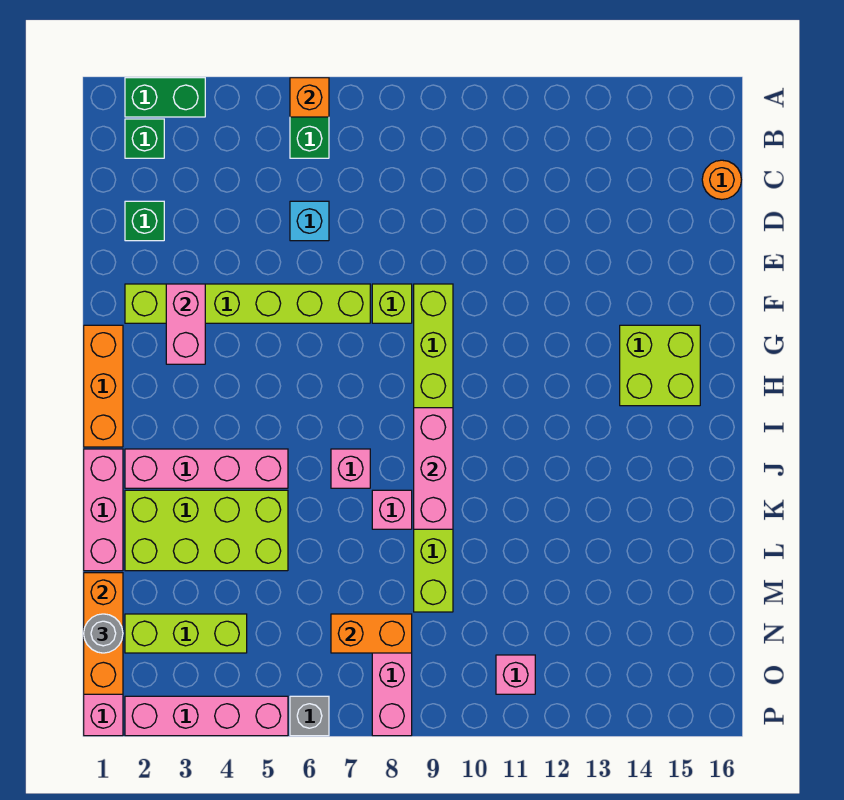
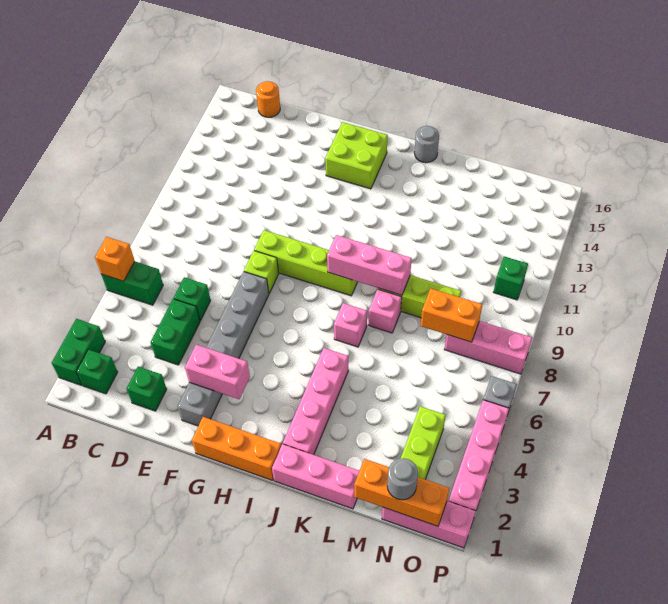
none -> green 1x2 brick [151,299,200,365]
cyan 1x1 brick [290,201,329,241] -> green 1x1 brick [174,277,211,321]
lime 1x6 brick [125,284,370,323] -> grey 1x6 brick [178,272,269,426]
none -> grey 1x1 round brick [414,126,439,163]
lime 2x4 brick [125,490,288,571] -> none
orange 1x2 brick [331,614,412,653] -> orange 1x2 brick turned to [420,289,482,342]
pink 1x1 brick [496,655,535,694] -> green 1x1 brick [494,256,528,300]

